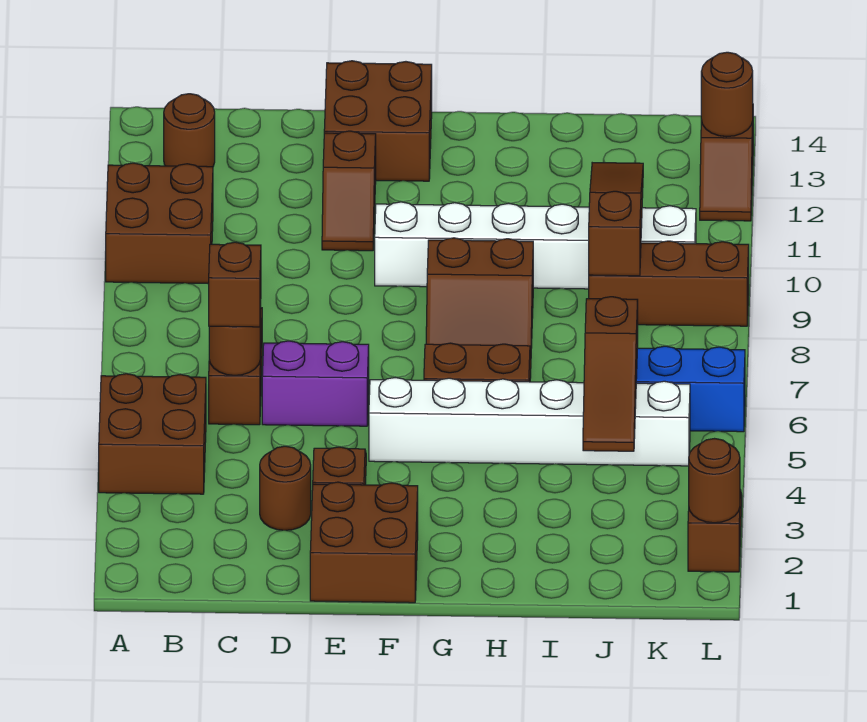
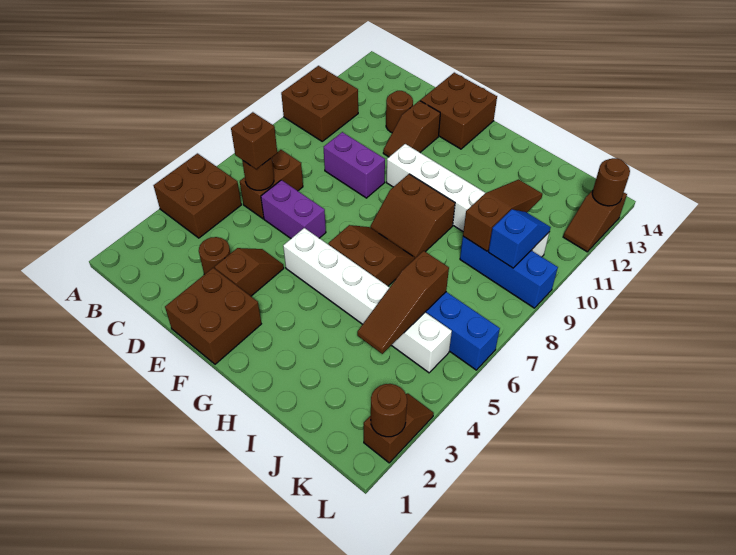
brown 1x1 round brick [164,94,215,167] -> brown 1x1 round brick moved to [386,91,413,133]
none -> purple 1x2 brick [324,132,385,198]
brown 1x3 brick [589,241,749,326] -> blue 1x3 brick [460,236,558,308]
none -> blue 1x2 slope [489,209,551,268]

